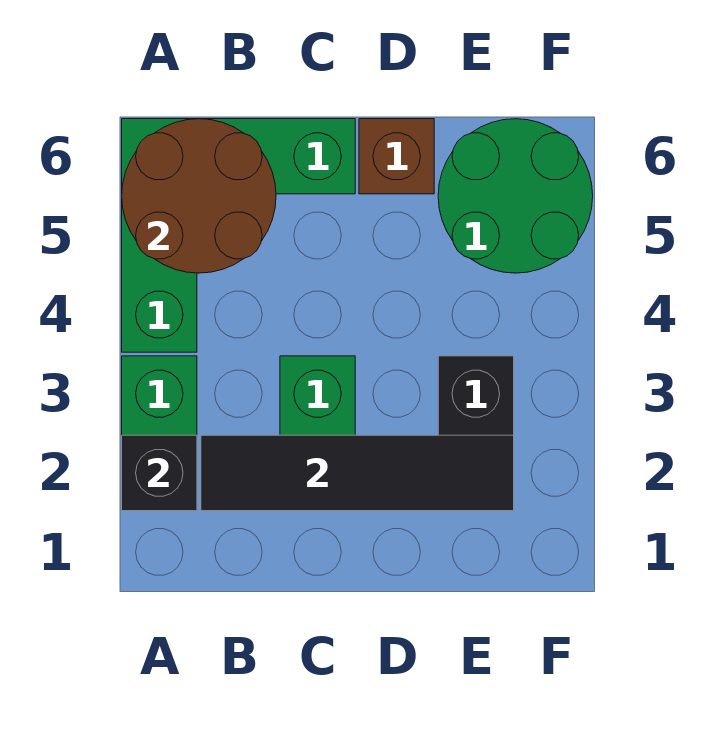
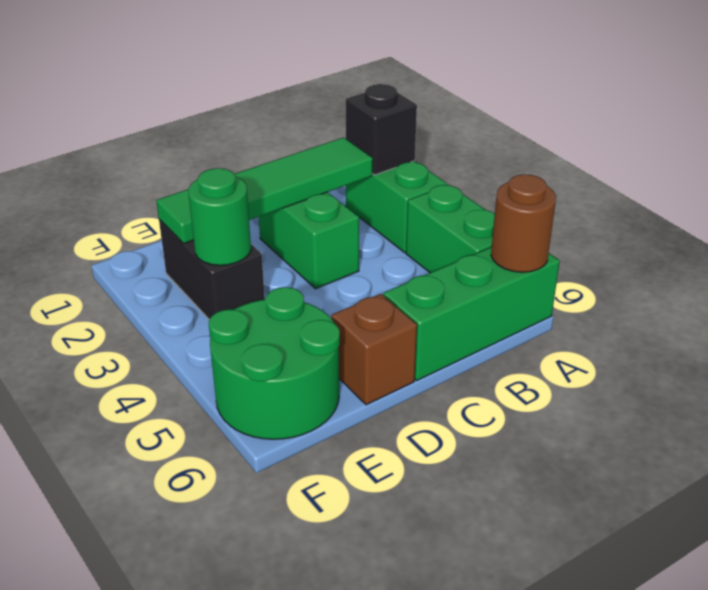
brown 2x2 round brick [122,119,276,273] -> brown 1x1 round brick [491,174,556,272]
black 1x4 tile [201,435,514,511] -> green 1x4 tile [156,137,373,244]
none -> green 1x1 round brick [188,168,251,265]

